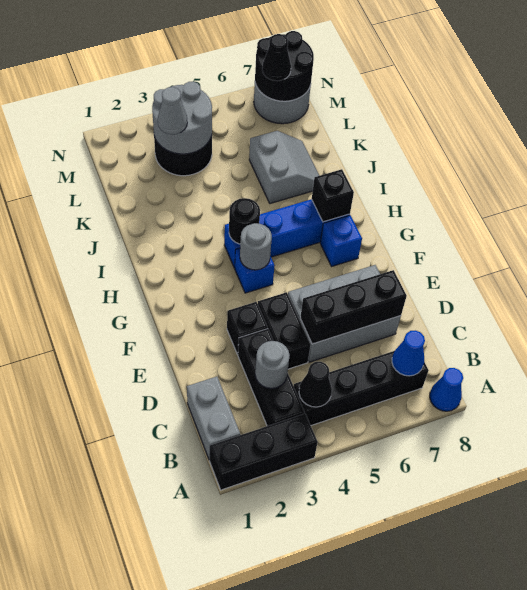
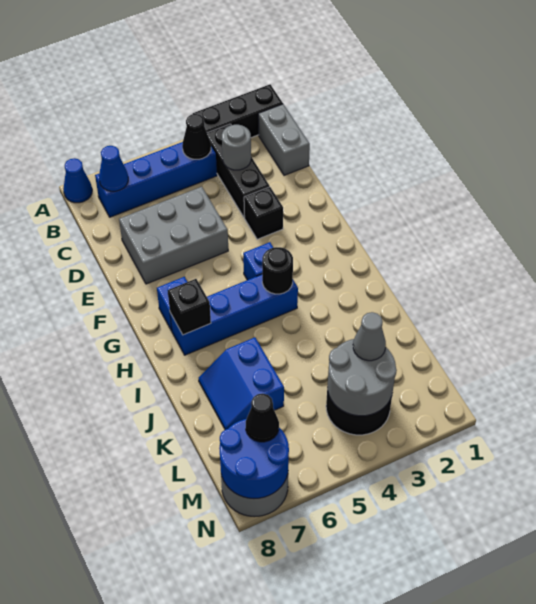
black 1x4 brick [294,351,429,425] -> blue 1x4 brick [95,142,217,217]
black 1x2 brick [258,292,311,369] -> none
black 1x3 brick [300,270,407,344] -> none
grey 1x1 round brick [240,223,272,270] -> none
grey 2x2 slope [249,131,319,204] -> blue 2x2 slope [199,337,284,429]
black 2x2 round brick [255,31,314,101] -> blue 2x2 round brick [219,419,289,499]

